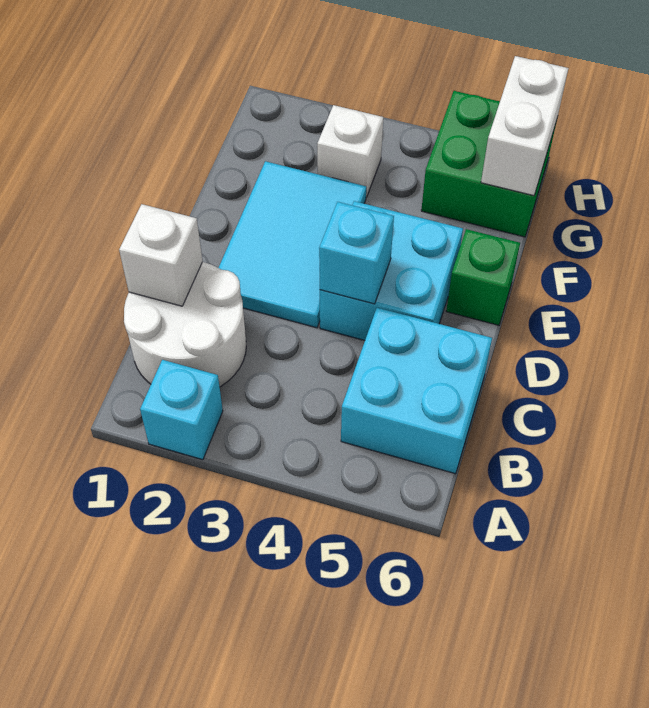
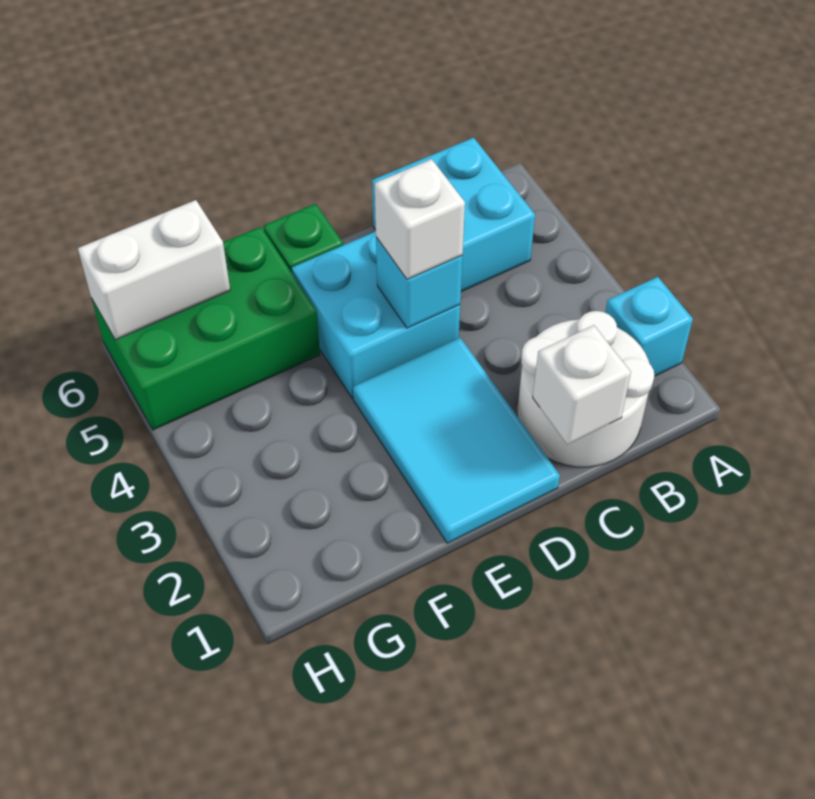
cyan 2x3 tile [219,161,366,328] -> cyan 2x3 tile turned to [353,338,560,543]
white 1x1 brick [317,105,383,197] -> white 1x1 brick moved to [375,159,465,279]
green 2x2 brick [421,91,557,237] -> green 2x3 brick [92,227,320,430]

